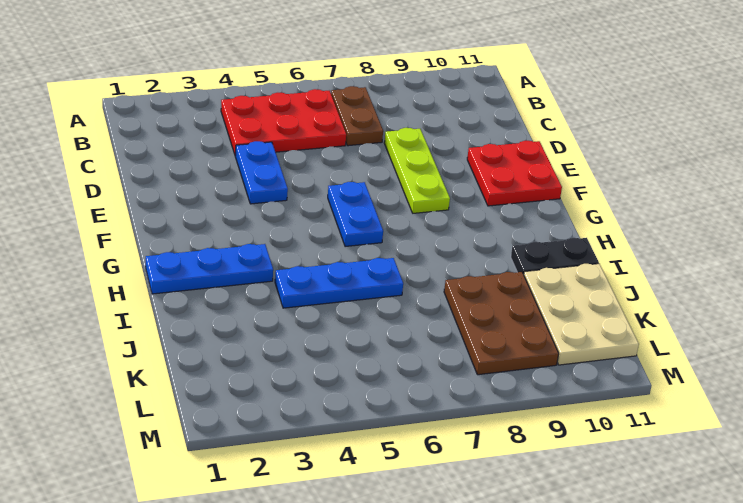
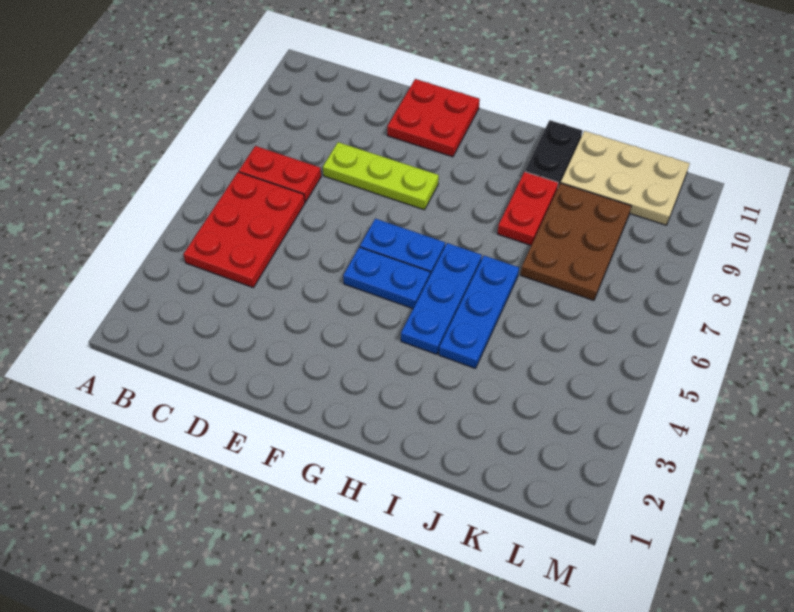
brown 1x2 plate [331,86,383,146] -> red 1x2 plate [239,146,321,202]
blue 1x2 plate [235,141,288,204] -> blue 1x2 plate moved to [343,247,430,309]
blue 1x3 plate [146,244,273,294] -> blue 1x3 plate moved to [401,243,482,354]
none -> red 1x2 plate [497,172,558,245]
brown 2x3 plate [444,272,559,375] -> brown 2x3 plate turned to [521,183,631,300]

